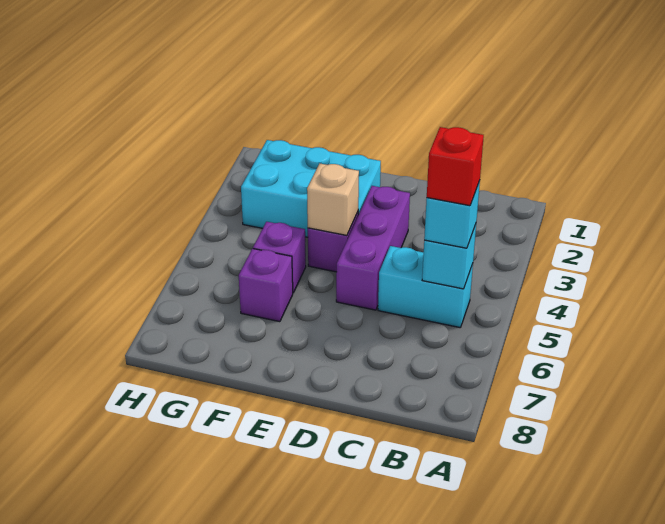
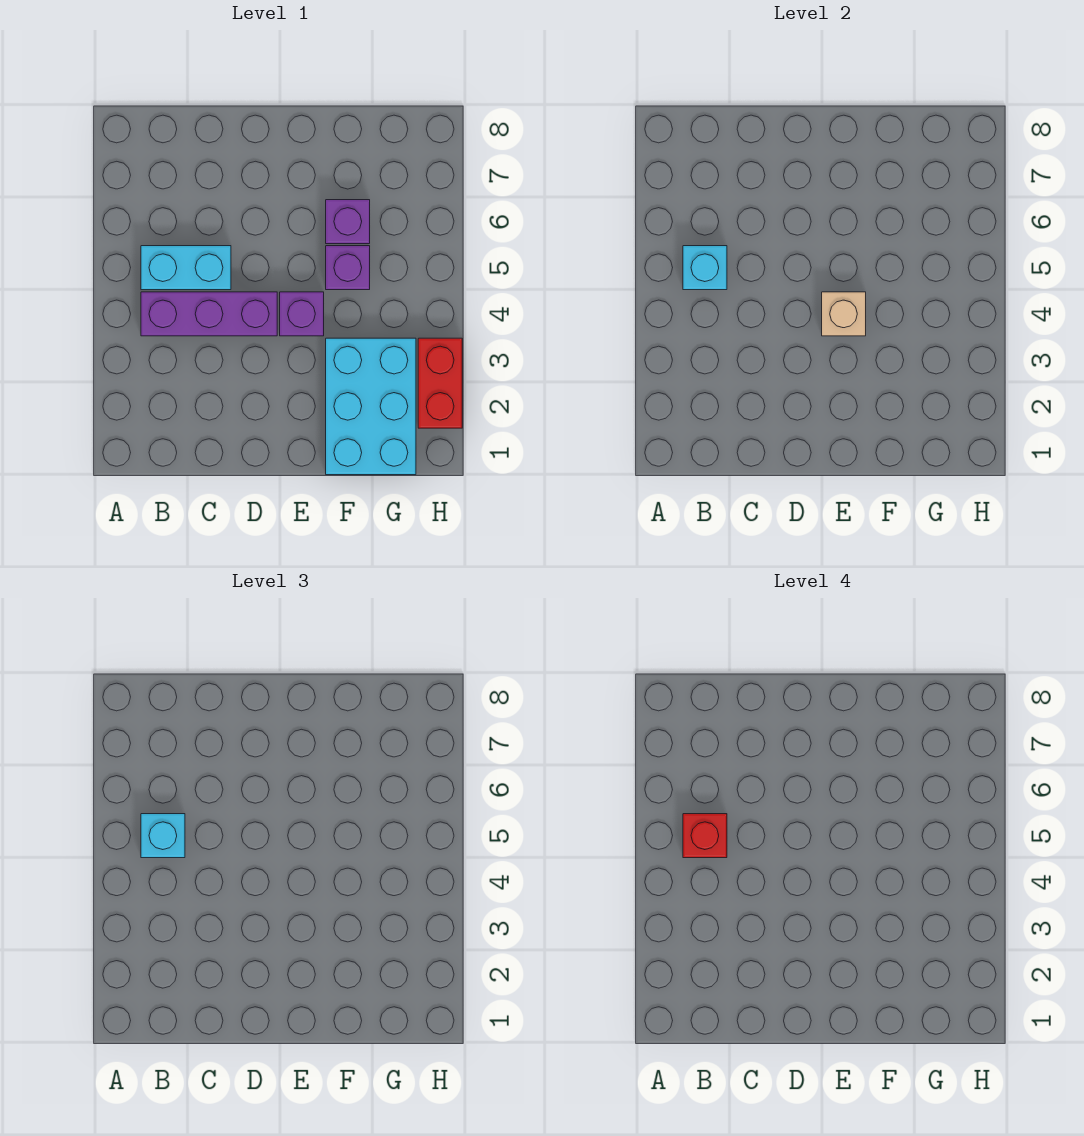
purple 1x3 brick [336,186,410,310] -> purple 1x3 brick turned to [141,292,277,336]
cyan 2x3 brick [241,140,381,237] -> cyan 2x3 brick turned to [326,338,416,475]
none -> red 1x2 brick [418,338,462,428]

